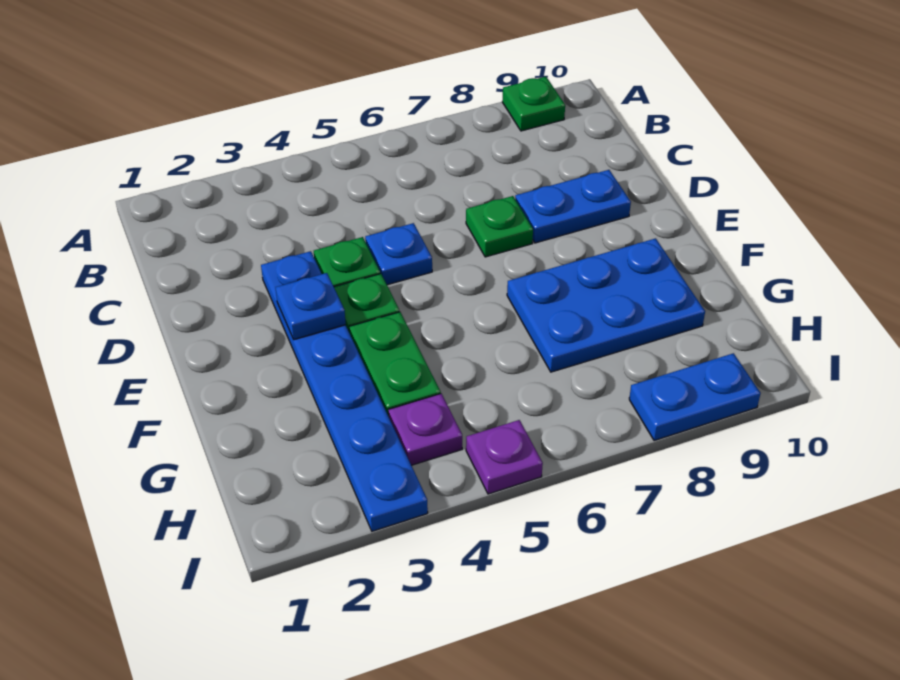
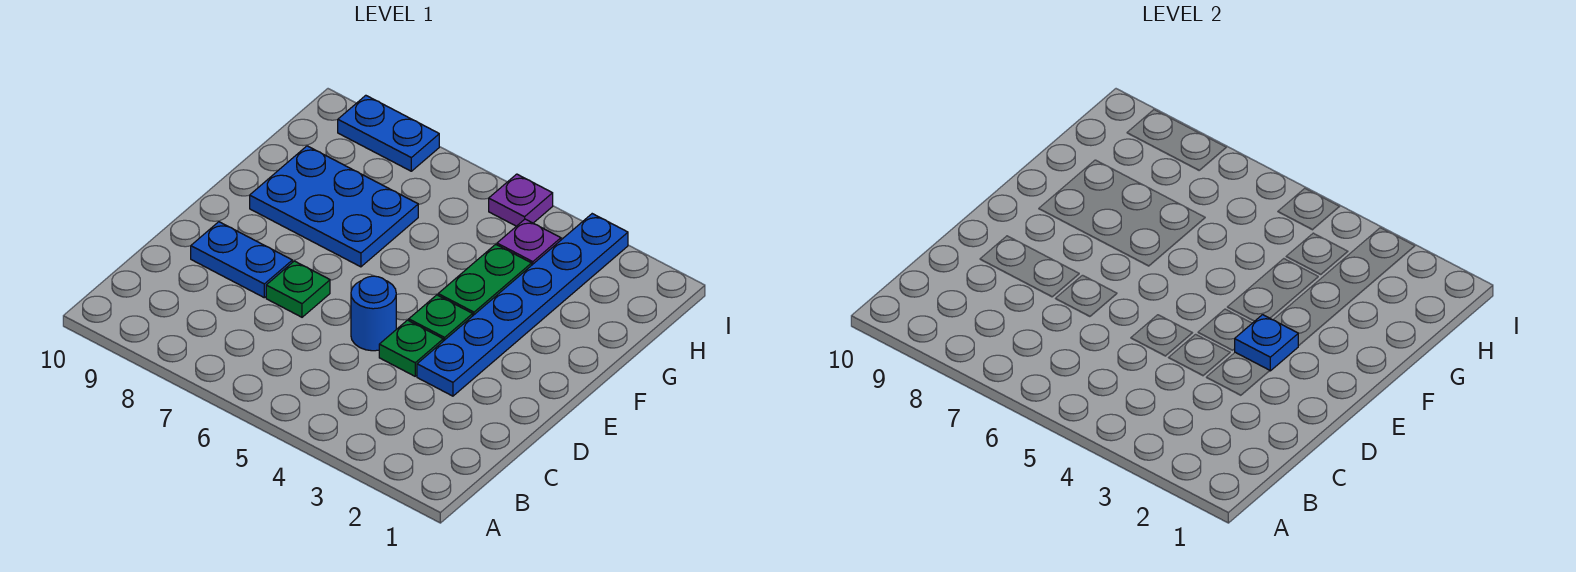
green 1x1 plate [502,77,565,131] -> none
blue 1x1 plate [365,223,432,285] -> blue 1x1 round brick [351,276,396,351]

